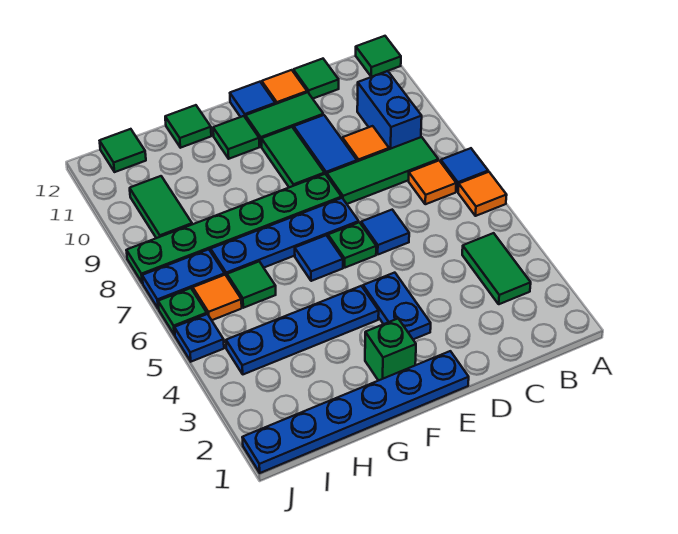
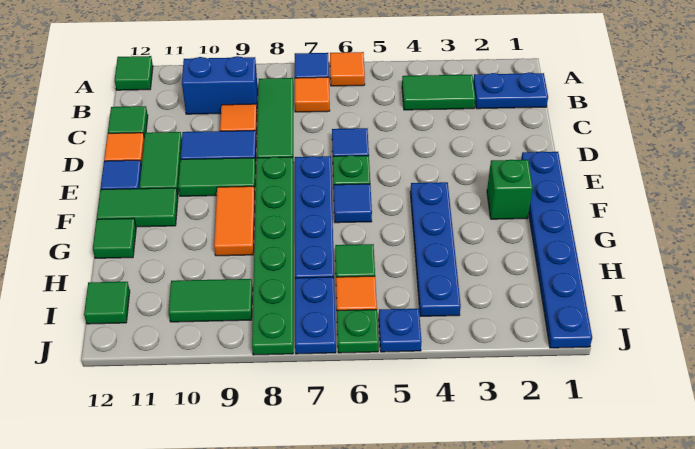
blue 1x2 plate [363,273,431,339] -> blue 1x2 plate moved to [473,72,548,109]
none -> orange 1x2 tile [214,186,255,256]
green 1x1 tile [213,116,259,159] -> green 1x2 tile [97,188,178,227]

